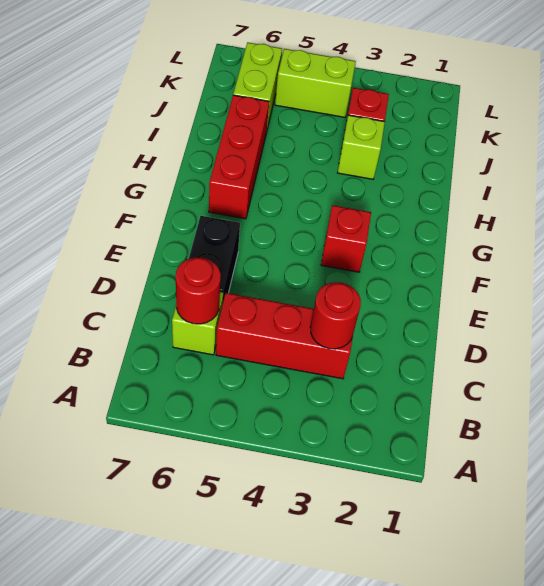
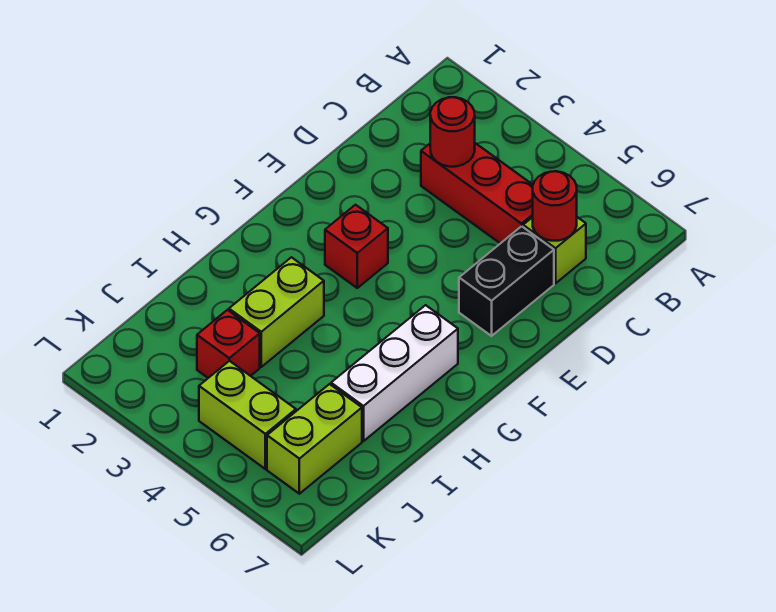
red 1x3 brick [209,95,269,219] -> white 1x3 brick [331,305,458,441]
lime 1x1 brick [338,115,385,179] -> lime 1x2 brick [229,257,324,367]

